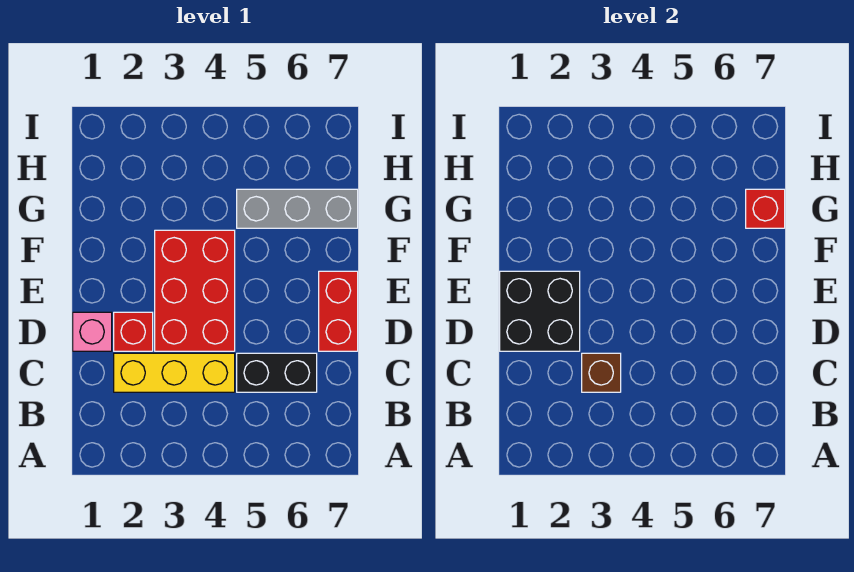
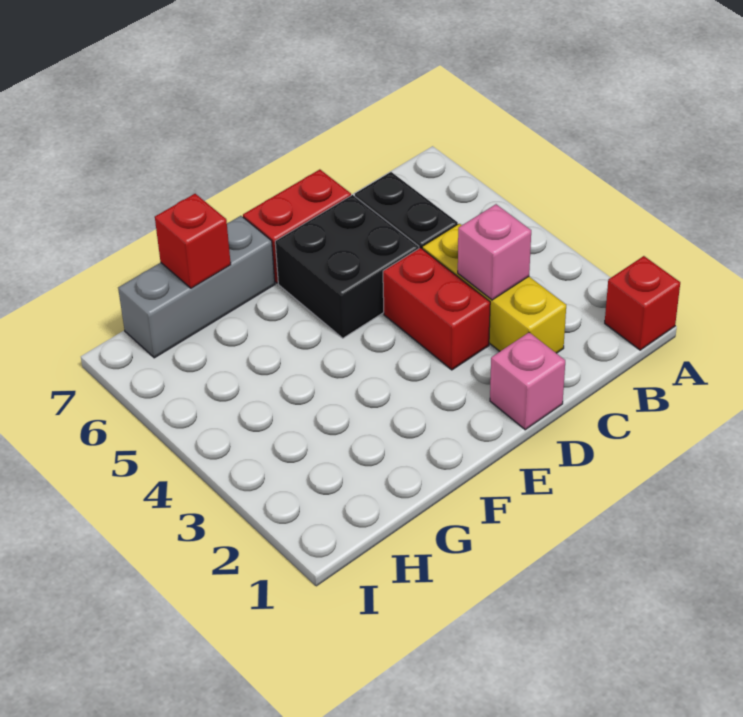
brown 1x1 brick [582,353,621,392] -> pink 1x1 brick [458,204,531,300]
black 2x2 brick [500,271,580,351] -> black 2x2 brick moved to [275,195,419,338]
red 1x1 brick [114,312,153,351] -> red 1x1 brick moved to [605,256,680,350]
red 2x3 brick [155,230,235,351] -> red 1x2 brick [383,248,490,370]
grey 1x3 brick [237,189,358,228] -> grey 1x3 brick turned to [118,216,275,358]

